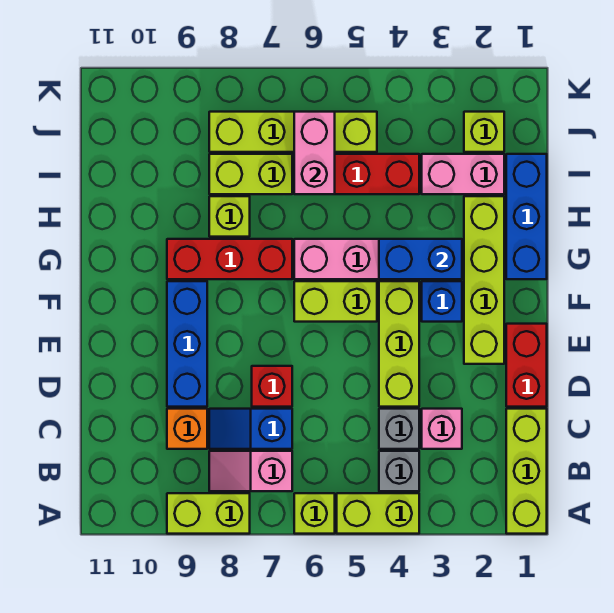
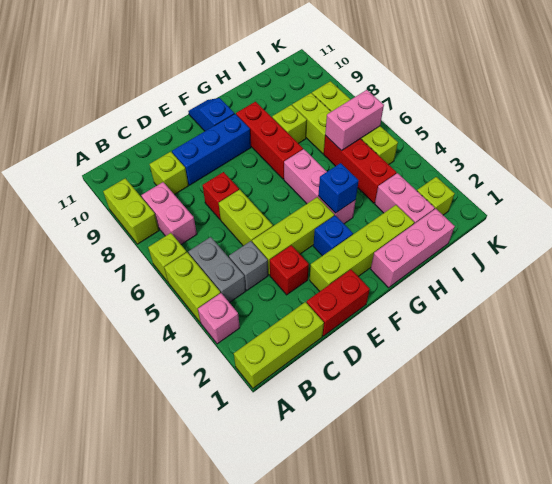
grey 1x1 brick [379,451,419,491] -> grey 1x2 brick [188,237,246,303]
pink 1x2 slope [209,451,292,491] -> pink 1x2 brick [141,182,197,244]
pink 1x1 brick [422,409,462,449] -> pink 1x1 brick moved to [198,293,240,344]
blue 1x2 slope [209,409,292,449] -> blue 1x2 slope moved to [188,98,234,131]
orange 1x1 brick [167,409,207,449] -> lime 1x1 brick [150,151,188,195]
none -> red 1x1 brick [270,245,309,295]
lime 1x2 brick [294,281,377,322] -> lime 1x2 brick moved to [219,189,273,246]
blue 1x3 brick [506,154,547,279] -> pink 1x3 brick [371,209,455,288]
blue 1x2 brick [379,239,462,279] -> blue 1x1 brick [318,163,359,213]

